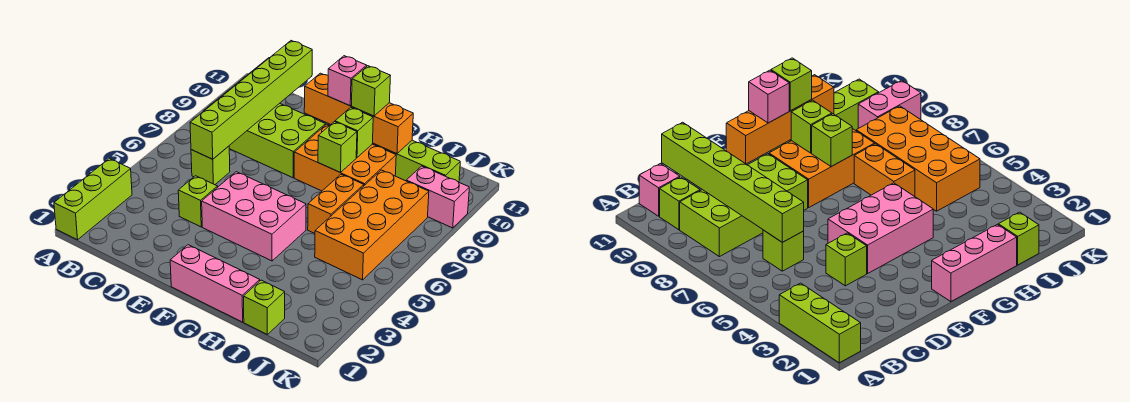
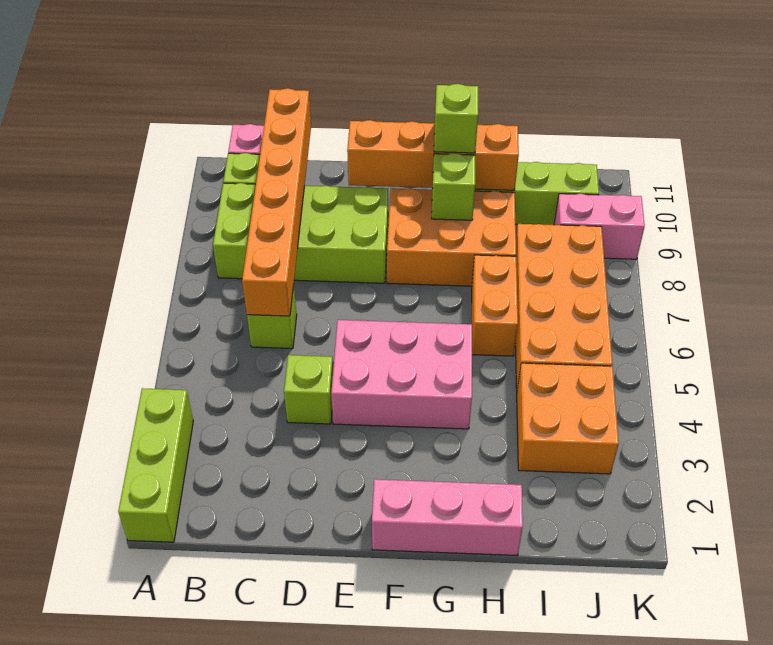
lime 1x6 brick [190,41,312,159] -> orange 1x6 brick [242,88,311,316]
pink 1x1 brick [328,56,367,106] -> none
lime 1x1 brick [318,122,357,173] -> none
lime 1x1 brick [244,280,285,334] -> none
none -> orange 2x2 brick [517,363,619,474]

